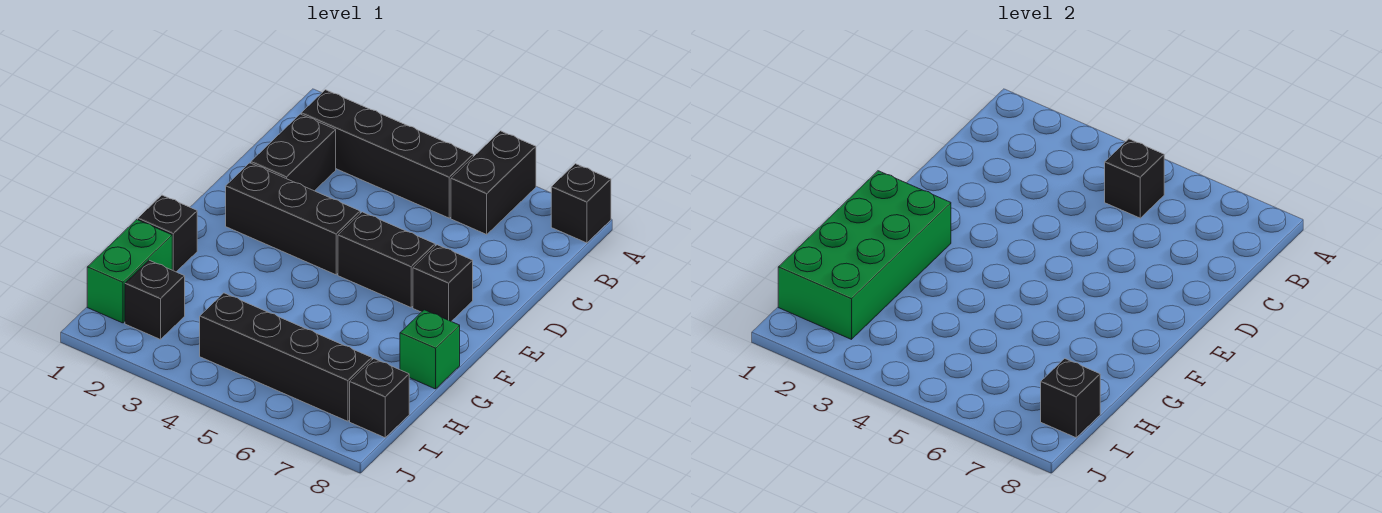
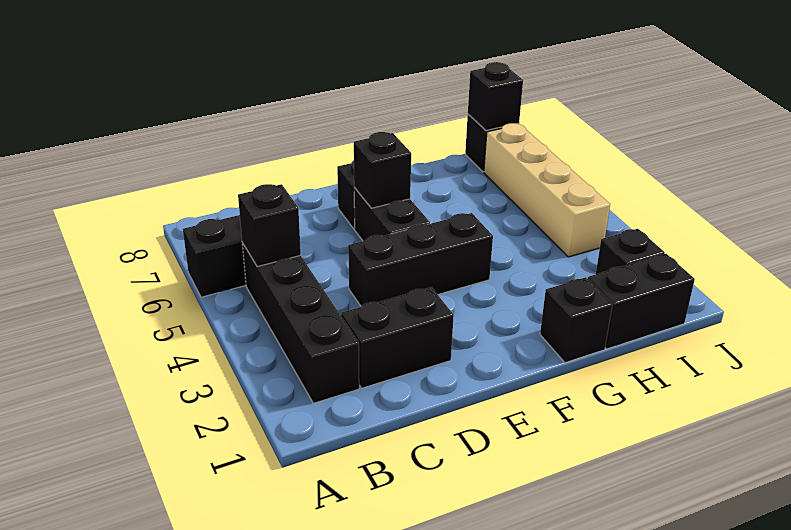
black 1x1 brick [551,164,611,243] -> black 1x1 brick moved to [354,132,411,208]
black 1x3 brick [226,163,360,275] -> black 1x3 brick turned to [348,213,493,306]
green 2x4 brick [778,171,951,339] -> none
green 1x1 brick [400,310,460,389] -> none
green 1x2 brick [87,219,172,323] -> black 1x2 brick [588,254,695,349]
black 1x4 brick [200,293,372,421] -> tan 1x4 brick [484,123,610,257]

